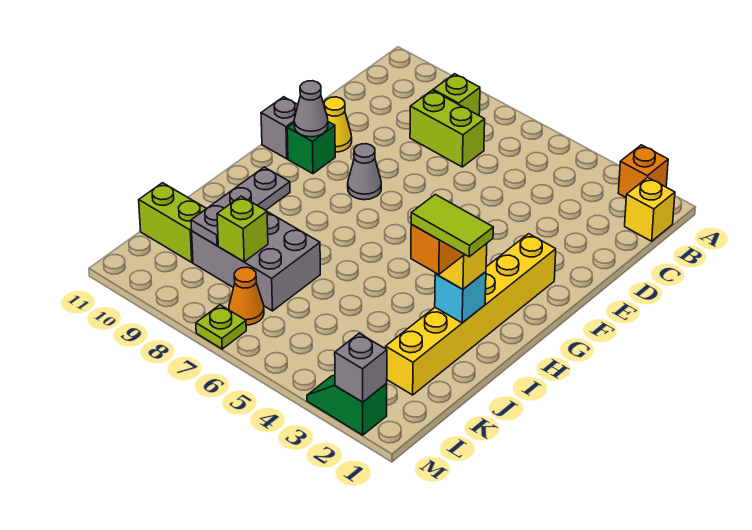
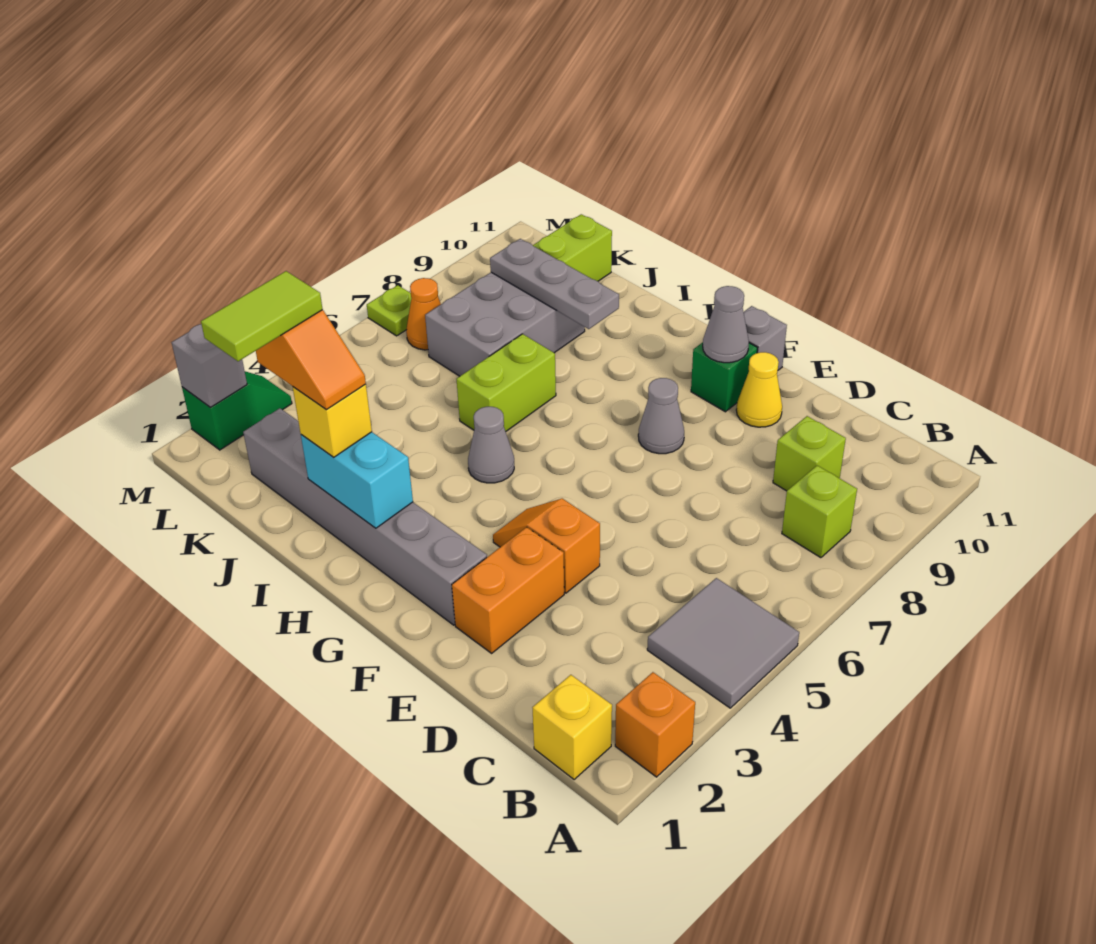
none -> grey 2x2 tile [647,578,799,708]
lime 1x2 brick [410,90,485,167] -> lime 1x2 brick moved to [457,334,556,432]
none -> orange 1x2 brick [452,527,564,653]
none -> orange 1x2 slope [493,499,600,593]
yellow 1x6 brick [386,234,556,395] -> grey 1x6 brick [243,408,487,625]
none -> grey 1x1 cone [468,407,514,483]
cyan 1x1 brick [435,272,486,323] -> cyan 1x2 brick [301,432,413,528]
lime 1x1 brick [217,196,268,262] -> lime 1x1 brick moved to [773,416,846,491]

